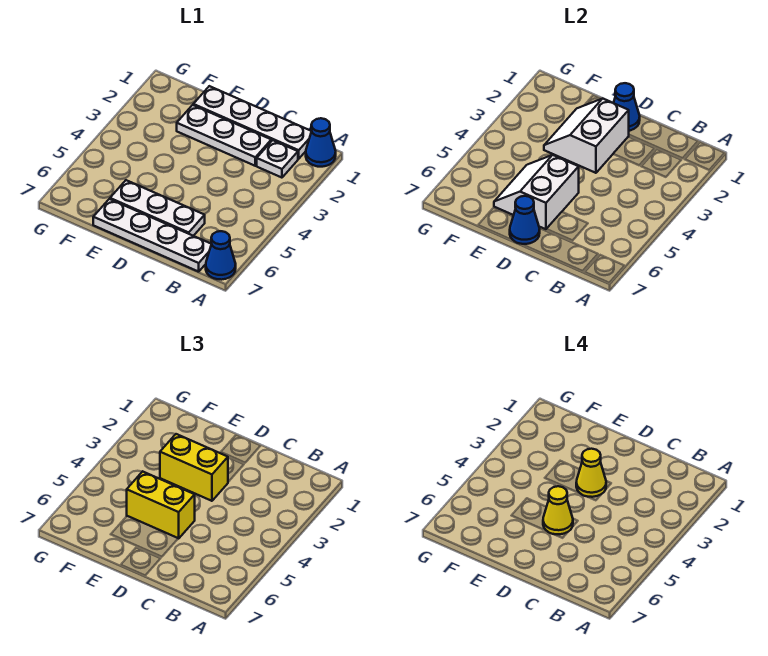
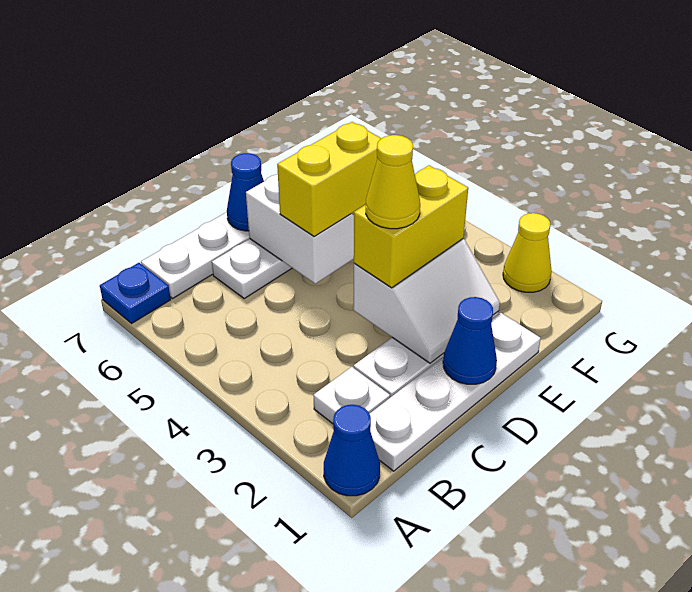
blue 1x1 cone [206,231,236,280] -> blue 1x1 plate [100,263,171,323]
white 2x2 slope [544,99,629,173] -> white 2x2 slope turned to [353,239,500,363]
yellow 1x1 cone [543,486,573,534] -> yellow 1x1 cone moved to [503,213,552,292]

